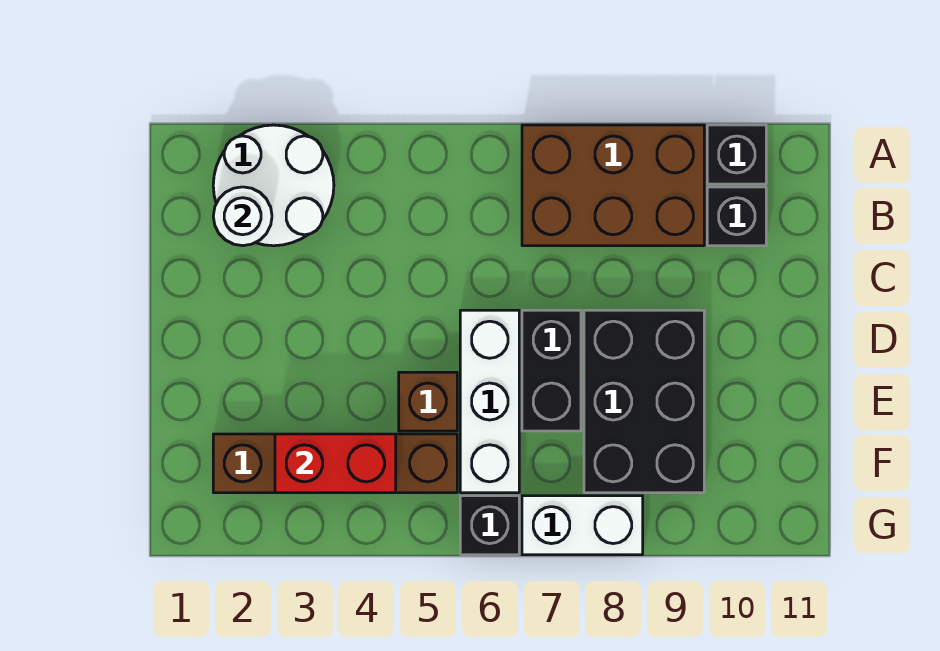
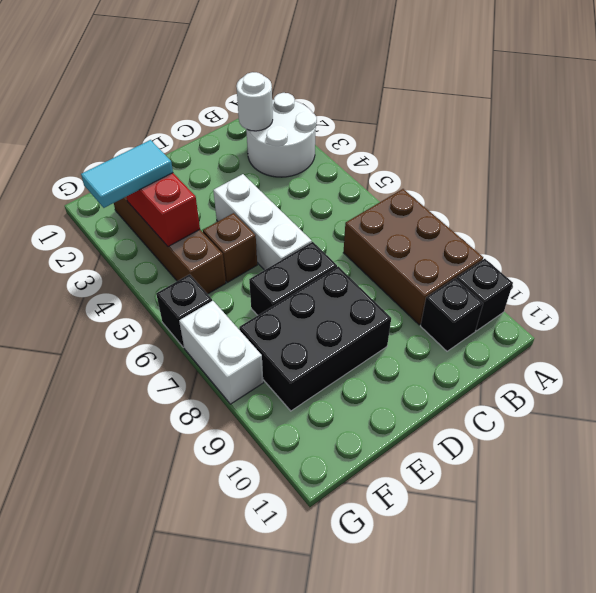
white 1x3 brick [460,310,519,493] -> white 1x3 brick turned to [213,174,312,270]
none -> cyan 1x2 tile [81,140,173,208]

